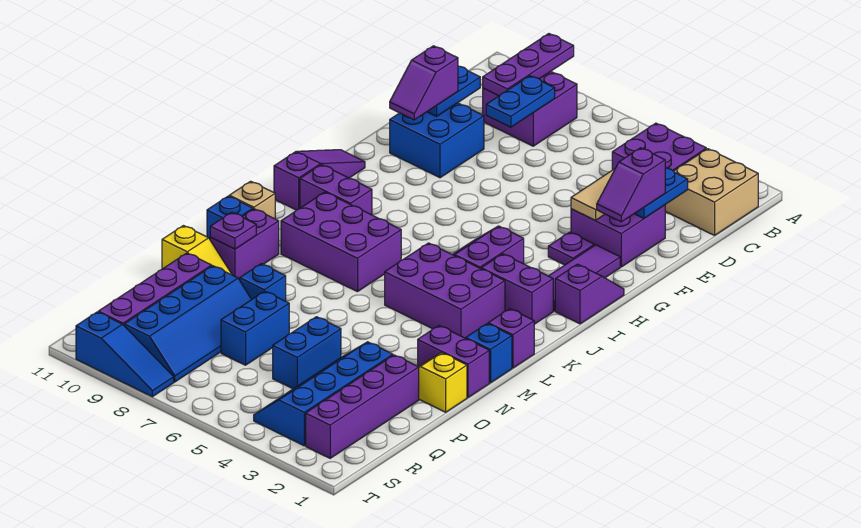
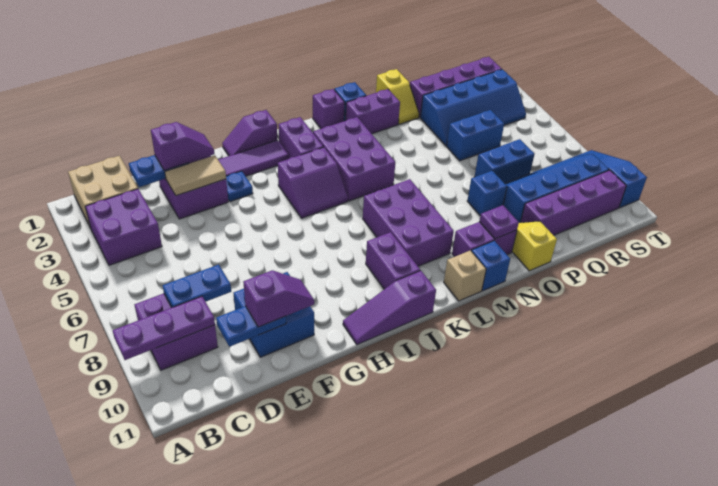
purple 1x1 plate [548,232,594,265] -> blue 1x1 plate [226,171,253,202]
purple 1x2 brick [418,326,489,397] -> purple 1x2 brick turned to [346,89,400,134]

